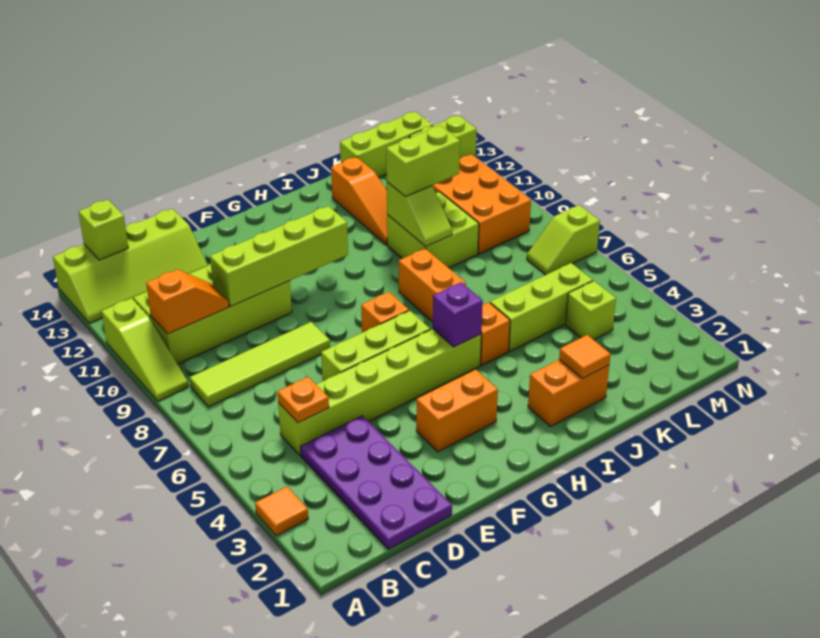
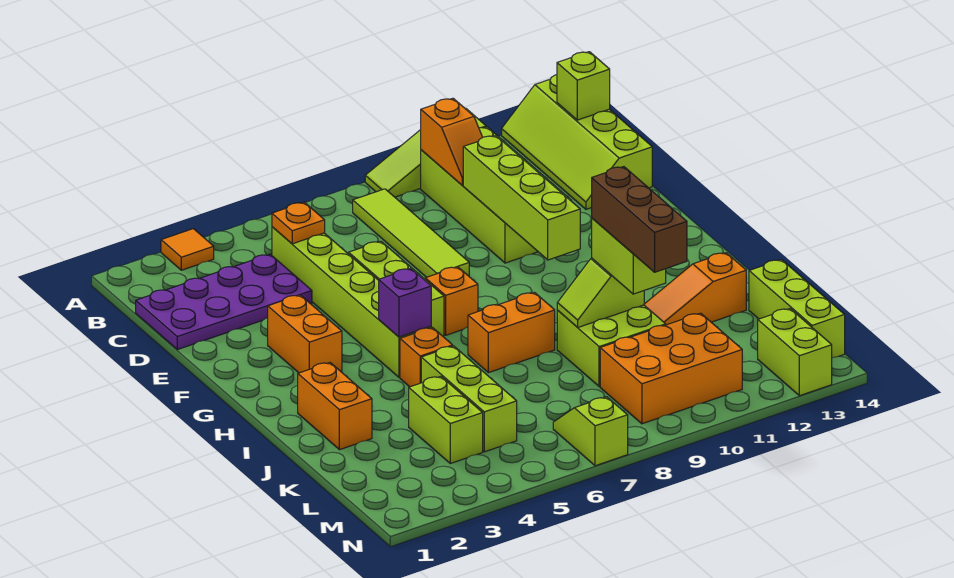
orange 1x1 tile [559,335,611,379] -> none
none -> brown 1x3 brick [592,167,687,272]
lime 1x1 brick [566,281,616,340] -> lime 1x2 brick [409,376,483,463]

